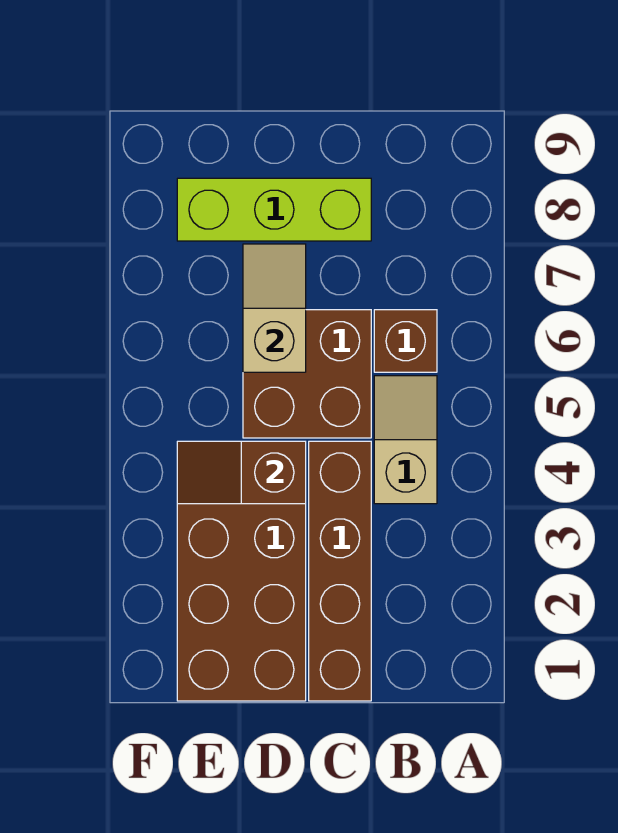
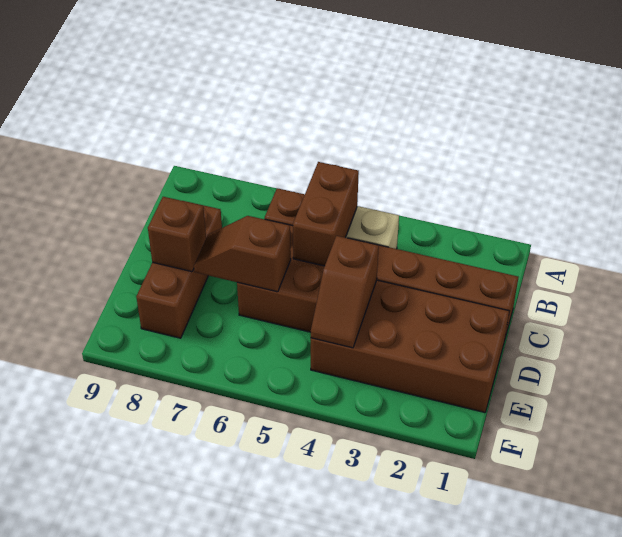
none -> brown 1x2 brick [293,162,359,266]
lime 1x3 brick [177,178,371,241] -> brown 1x3 brick [136,201,222,338]
tan 1x2 slope [243,244,306,372] -> brown 1x2 slope [194,216,291,292]
none -> brown 1x1 brick [148,197,206,272]

